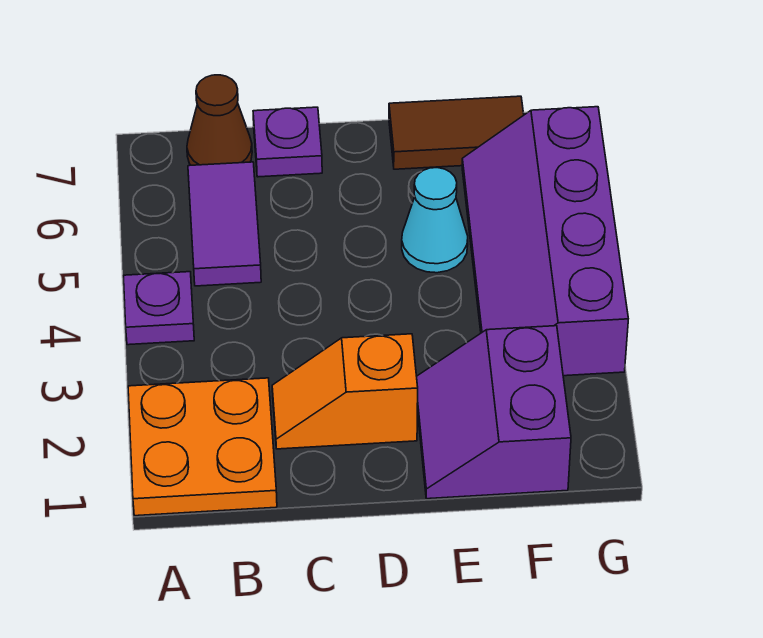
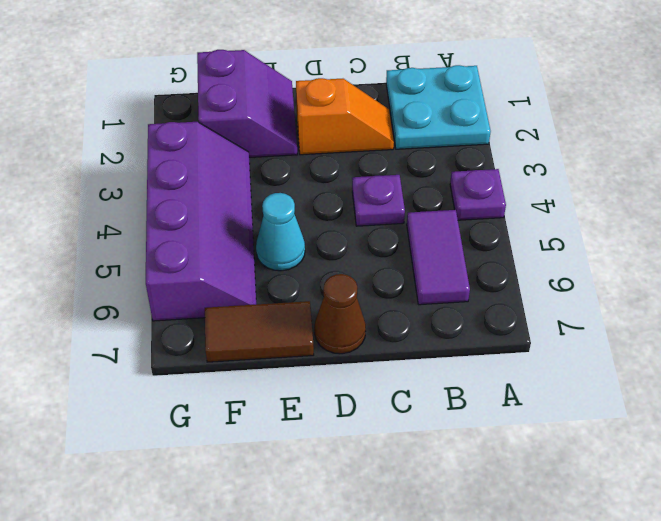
orange 2x2 plate [128,378,277,516] -> cyan 2x2 plate [386,65,491,149]
brown 1x1 cone [187,75,252,165] -> brown 1x1 cone moved to [314,274,366,354]
purple 1x1 plate [253,107,322,177] -> purple 1x1 plate moved to [352,175,405,226]

